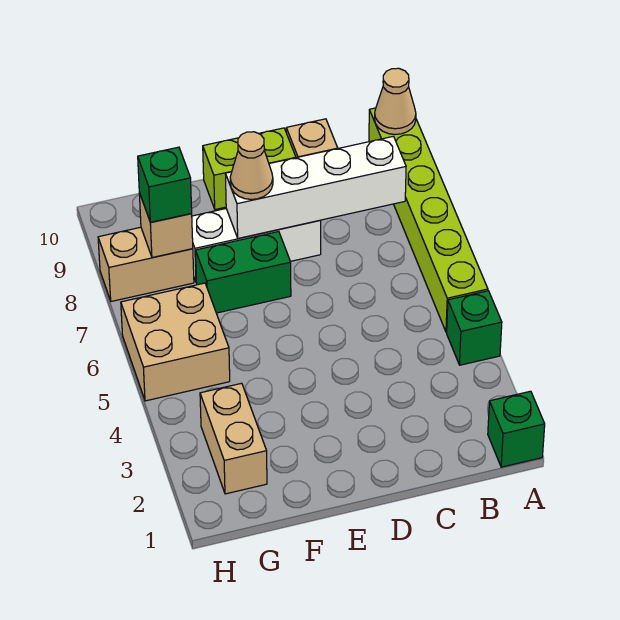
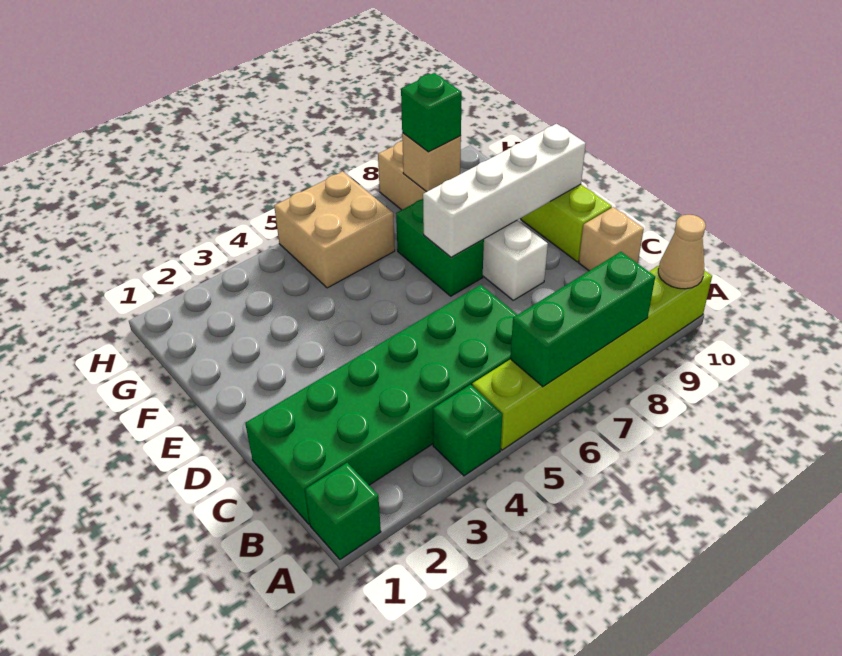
none -> green 1x3 brick [510,252,655,387]
none -> green 2x6 brick [245,285,517,524]
white 1x4 brick [225,136,406,238] -> white 1x4 brick turned to [423,124,586,257]
tan 1x1 cone [230,132,273,199] -> none
tan 1x2 brick [200,383,267,494] -> none

